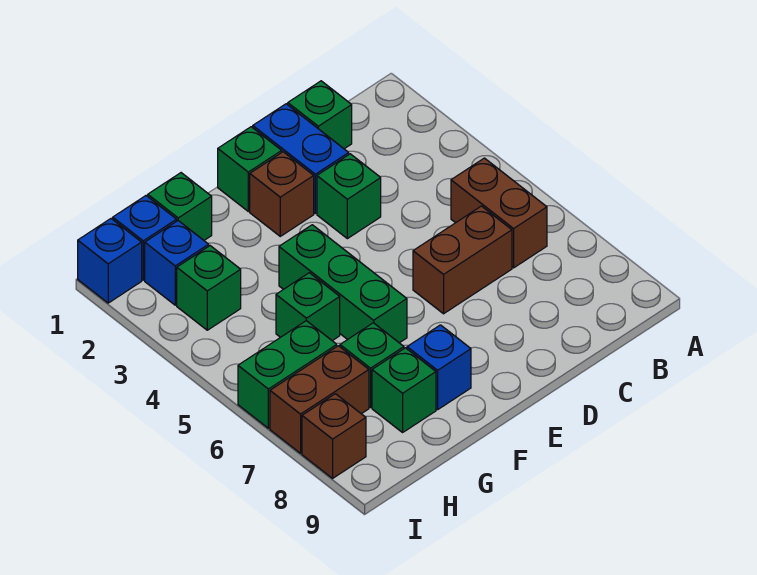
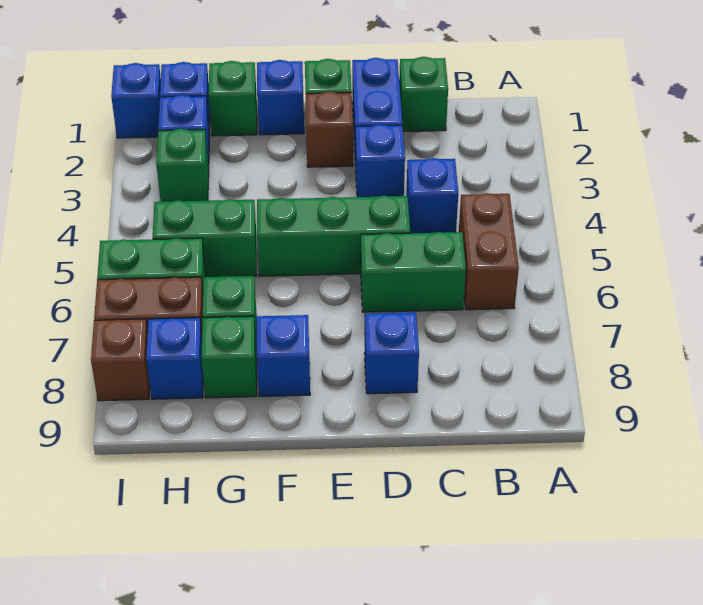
none -> blue 1x1 brick [406,158,458,233]
brown 1x2 brick [413,206,512,314] -> green 1x2 brick [361,232,466,312]
green 1x1 brick [317,154,381,239] -> blue 1x1 brick [356,124,405,197]
none -> blue 1x1 brick [364,312,419,394]
none -> blue 1x1 brick [257,60,304,135]
green 1x3 brick [279,225,407,343] -> green 1x3 brick turned to [257,196,410,276]
green 1x1 brick [276,273,340,341] -> green 1x2 brick [153,199,257,277]
none -> blue 1x1 brick [146,318,203,399]

